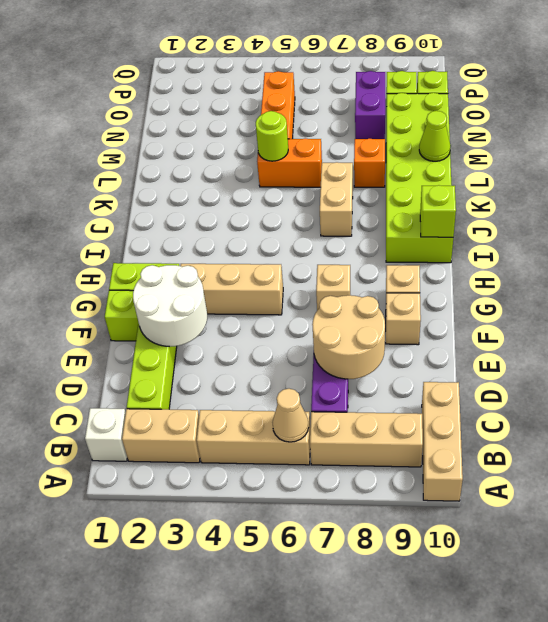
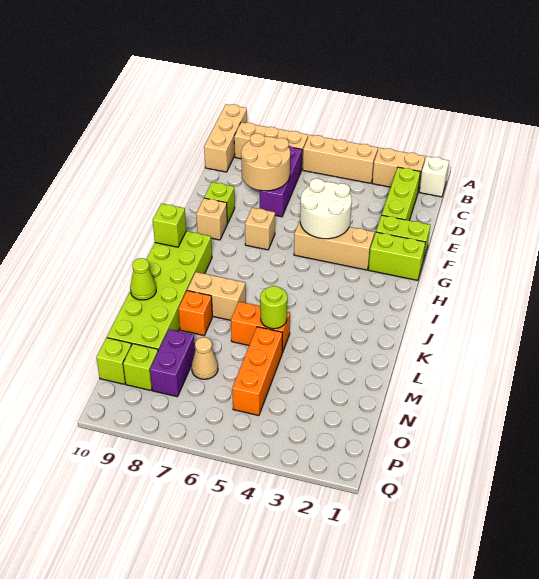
tan 1x1 cone [272,389,309,442] -> tan 1x1 cone moved to [191,337,218,379]
white 2x2 round brick [133,265,207,347] -> white 2x2 round brick moved to [300,178,352,239]
tan 1x1 brick [386,293,421,345] -> lime 1x1 brick [204,182,235,223]
tan 1x2 brick [320,162,353,236] -> tan 1x2 brick turned to [187,272,246,320]

